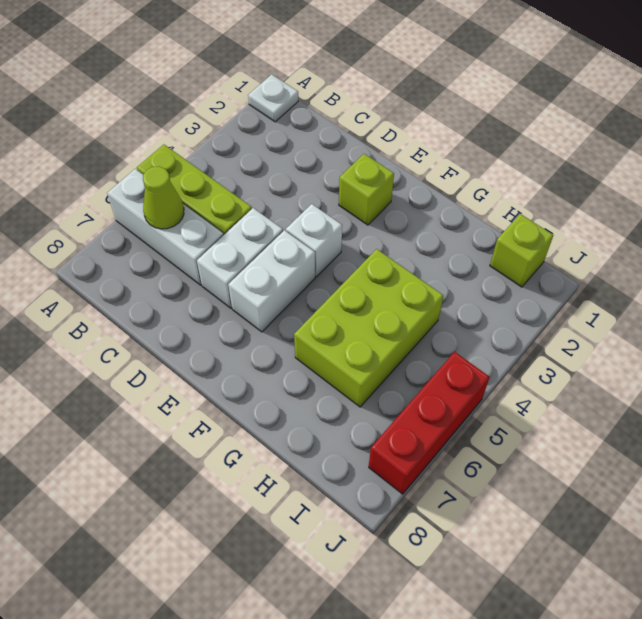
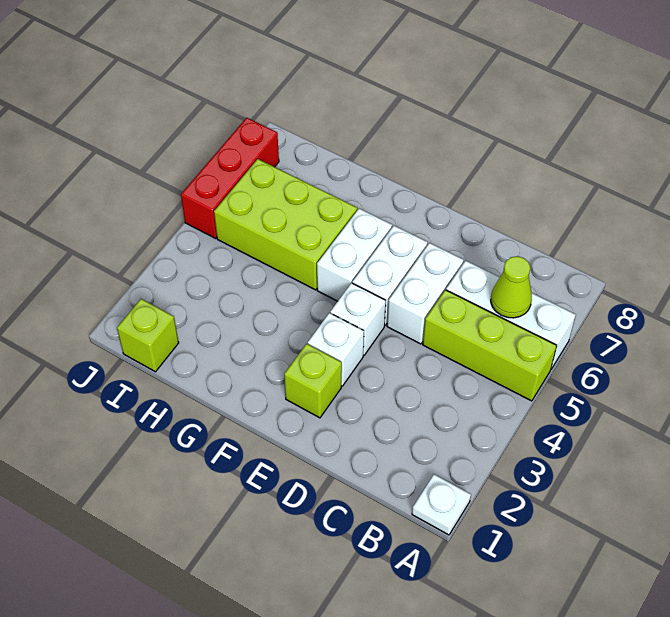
none -> white 1x1 brick [308,313,364,386]
none -> white 1x2 brick [317,209,392,301]
lime 2x3 brick [294,249,443,407] -> lime 2x3 brick turned to [214,159,357,290]

